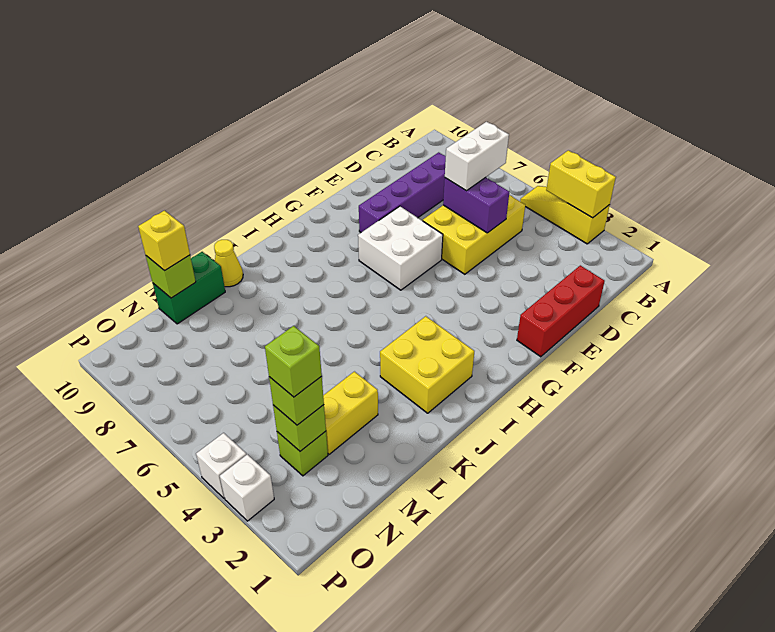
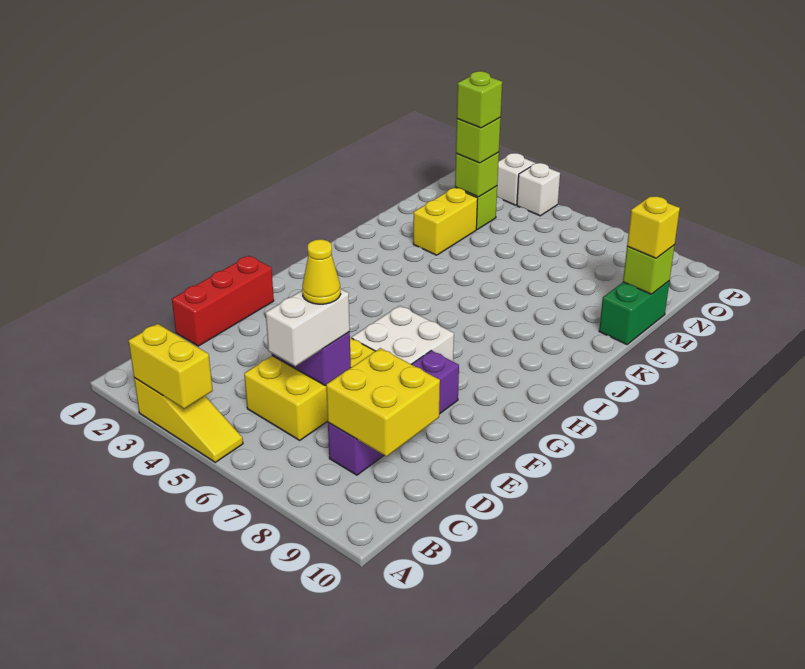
yellow 2x2 brick [380,316,474,413] -> yellow 2x2 brick moved to [326,348,440,456]
yellow 1x1 cone [214,240,243,287] -> yellow 1x1 cone moved to [302,239,341,304]

